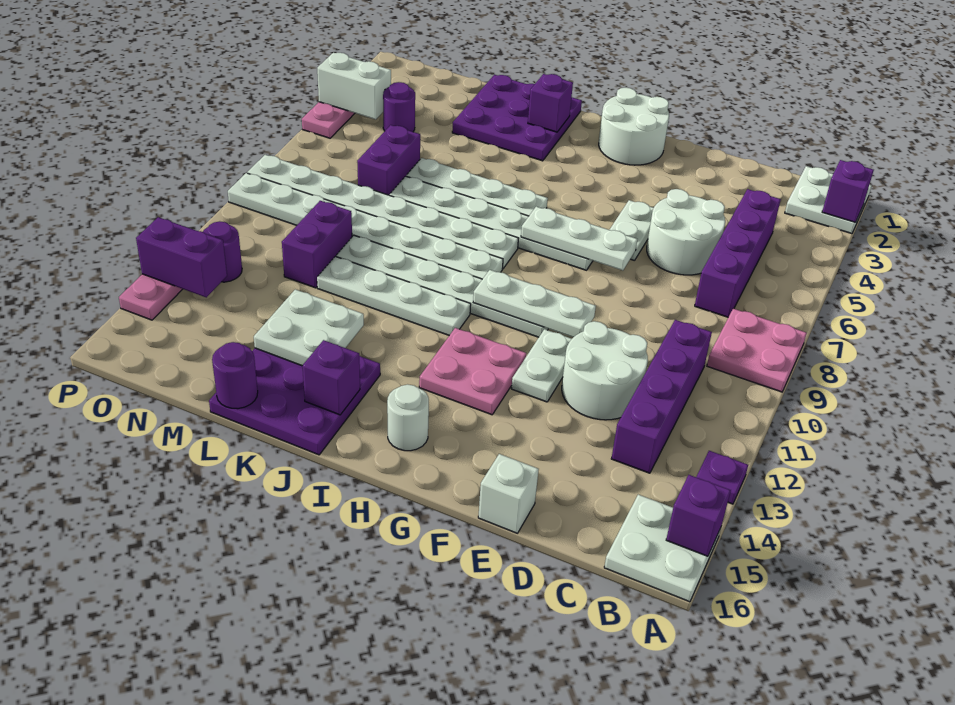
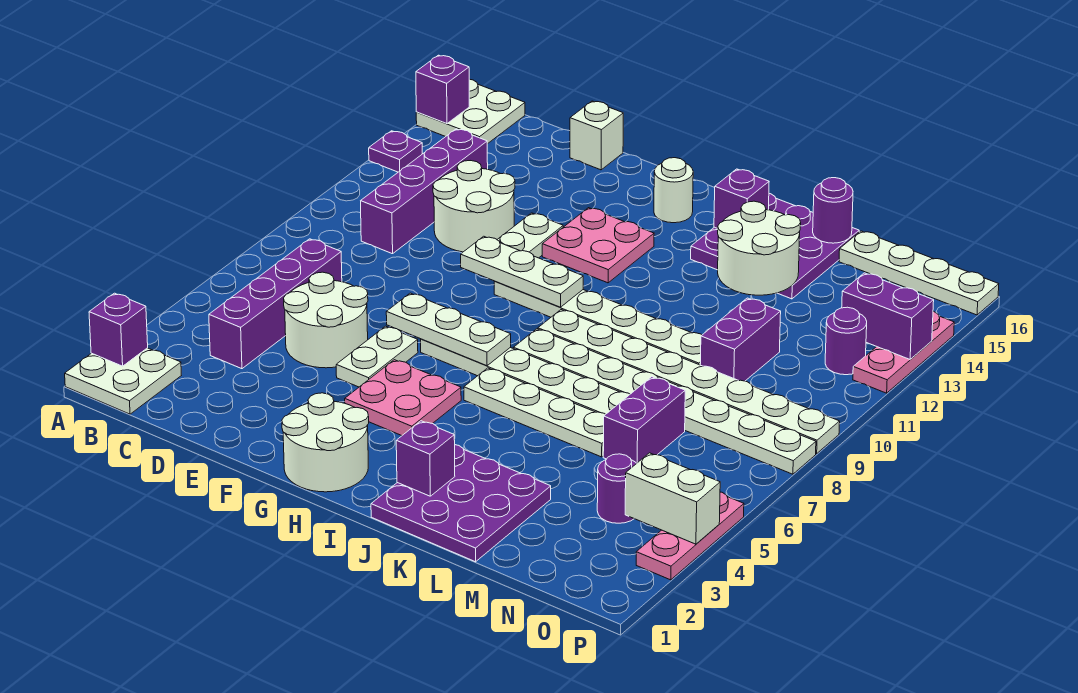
pink 2x2 plate [707,309,807,392] -> pink 2x2 plate moved to [345,360,461,436]
white 1x4 plate [317,257,471,335] -> white 1x4 plate moved to [839,231,999,315]
white 2x2 plate [254,289,364,366] -> white 2x2 round brick [718,201,801,295]

